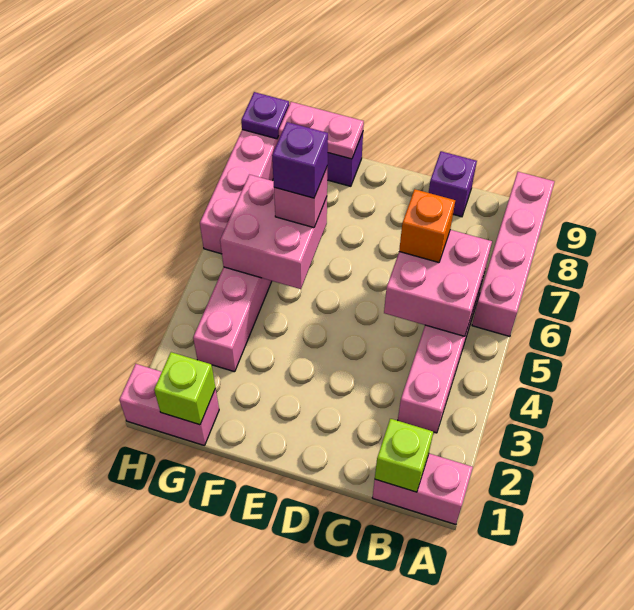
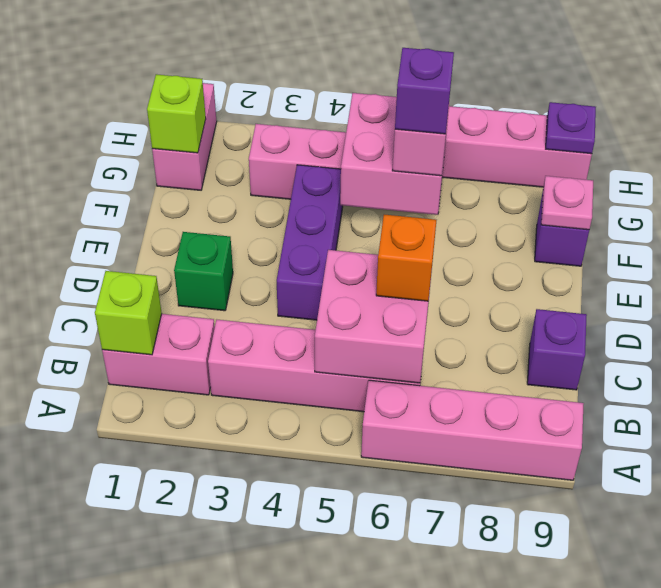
pink 1x2 brick [372,454,473,525] -> pink 1x2 brick turned to [102,314,215,395]
none -> green 1x1 brick [174,232,233,311]
none -> purple 1x3 brick [277,165,343,320]
pink 1x2 plate [279,102,364,159] -> pink 1x1 plate [541,176,593,230]

